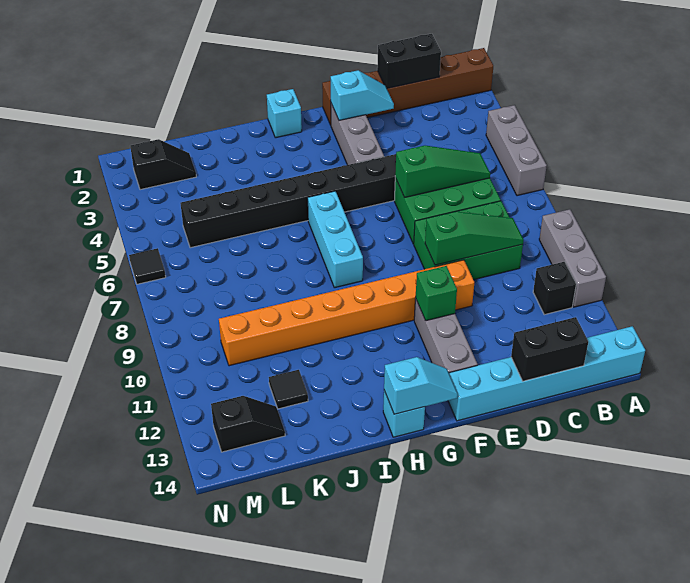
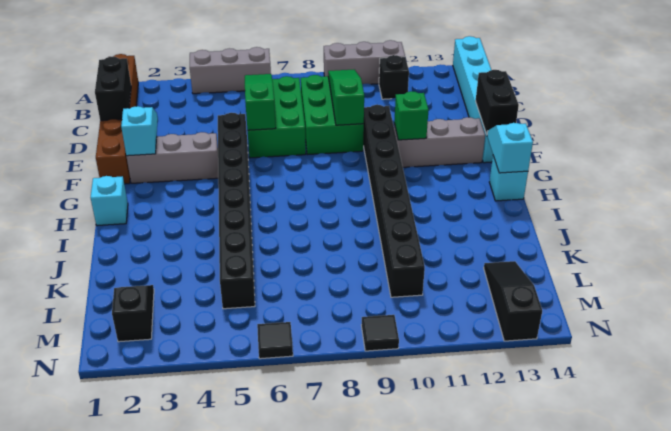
black 1x2 brick [511,317,588,381] -> black 1x2 brick moved to [476,70,519,134]
orange 1x8 brick [219,260,474,366] -> black 1x8 brick [363,105,425,297]
cyan 1x3 brick [308,191,363,288] -> none
black 1x1 tile [269,370,308,409] -> black 1x1 tile moved to [361,315,399,351]
black 1x2 slope [211,396,285,452] -> black 1x3 slope [484,261,542,341]

